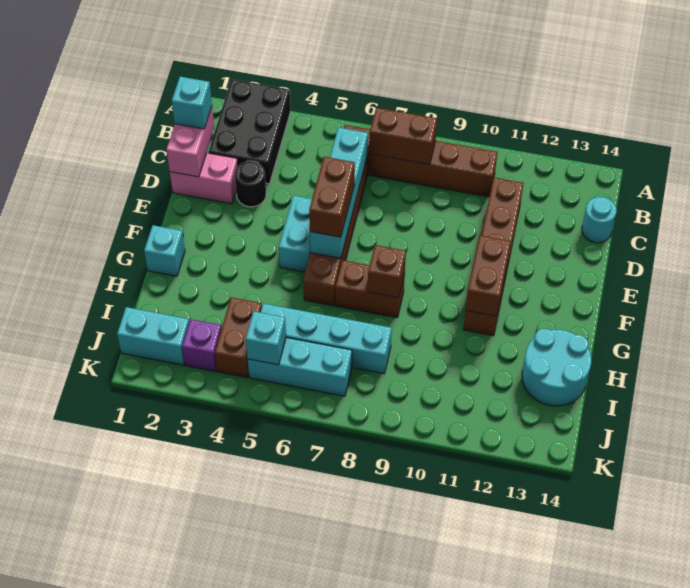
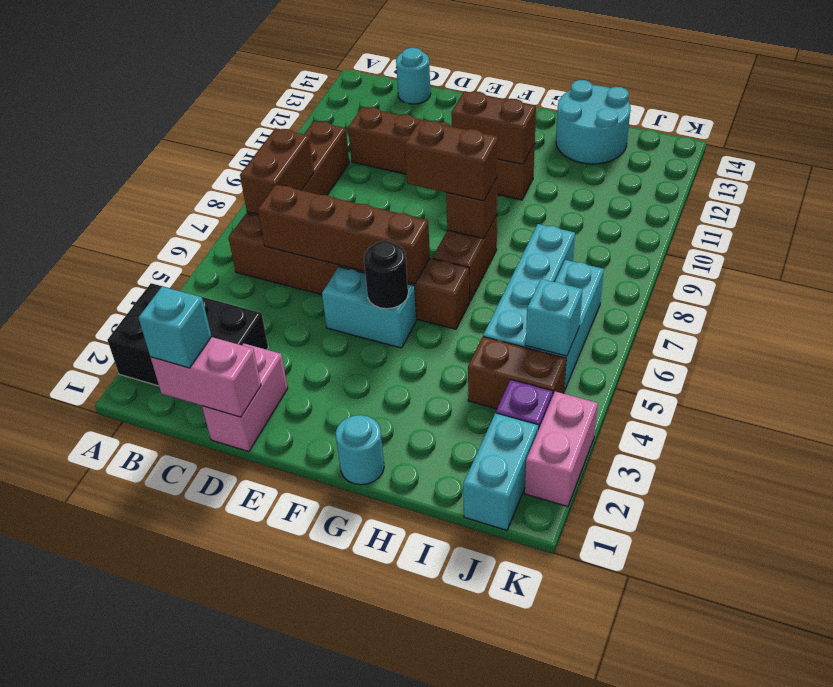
cyan 1x4 brick [310,127,368,258] -> brown 1x4 brick [258,185,430,284]
black 1x1 round brick [235,161,266,207] -> black 1x1 round brick moved to [364,241,408,309]
brown 1x2 brick [309,157,355,237] -> brown 1x2 brick moved to [405,120,498,201]
cyan 1x1 brick [144,225,185,276] -> cyan 1x1 round brick [336,415,384,485]
none -> pink 1x2 brick [525,392,598,507]

